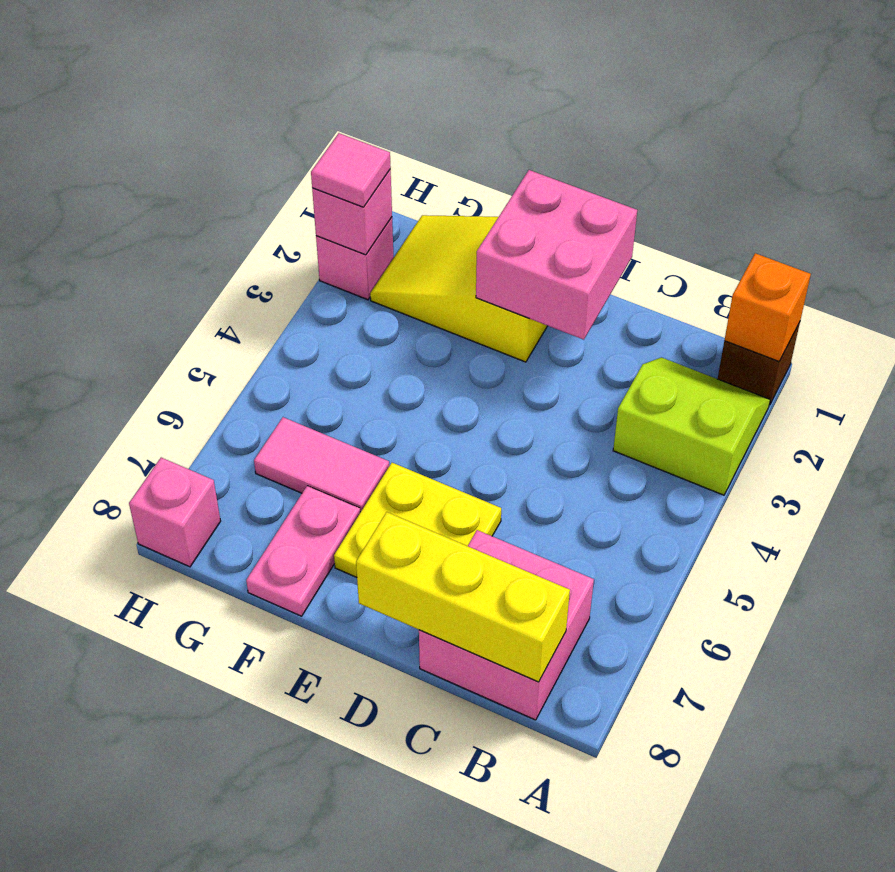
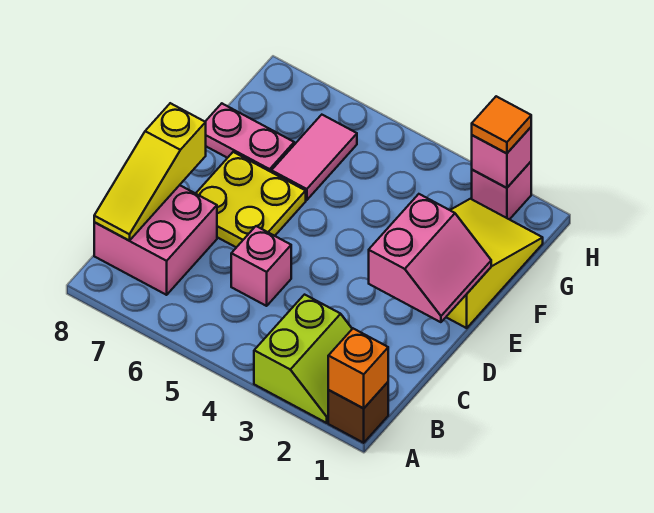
yellow 1x3 brick [356,512,570,682] -> yellow 1x3 slope [94,103,206,241]
pink 2x2 brick [476,170,637,340] -> pink 2x2 slope [369,194,491,322]
pink 1x1 tile [311,133,391,207] -> orange 1x1 tile [472,96,531,153]
pink 1x1 brick [129,458,221,567] -> pink 1x1 brick moved to [231,226,291,306]

